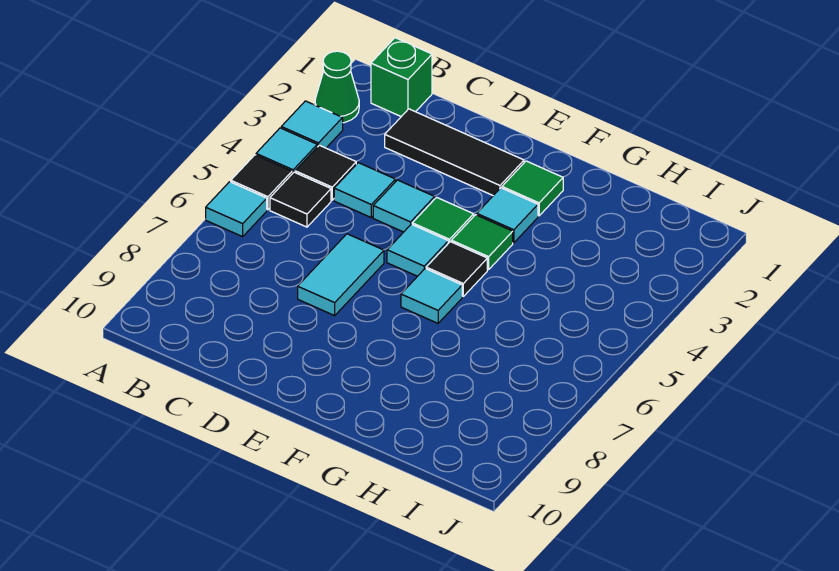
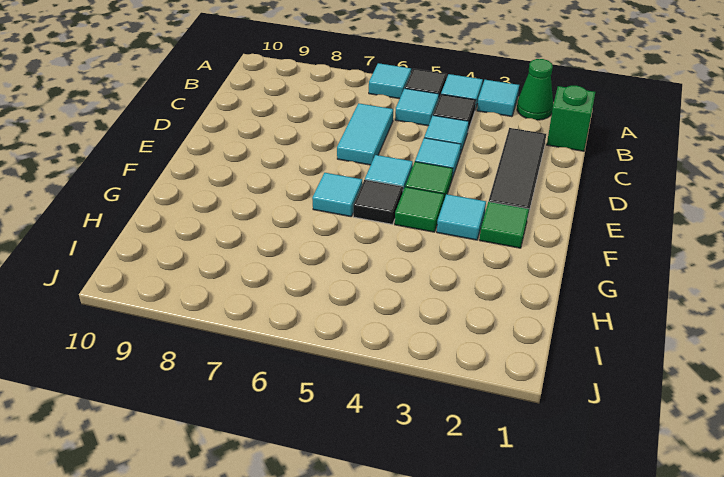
black 1x1 tile [270,172,331,227] -> cyan 1x1 tile [395,88,439,126]
cyan 1x2 tile [298,234,384,316] -> cyan 1x2 tile turned to [337,103,393,165]

